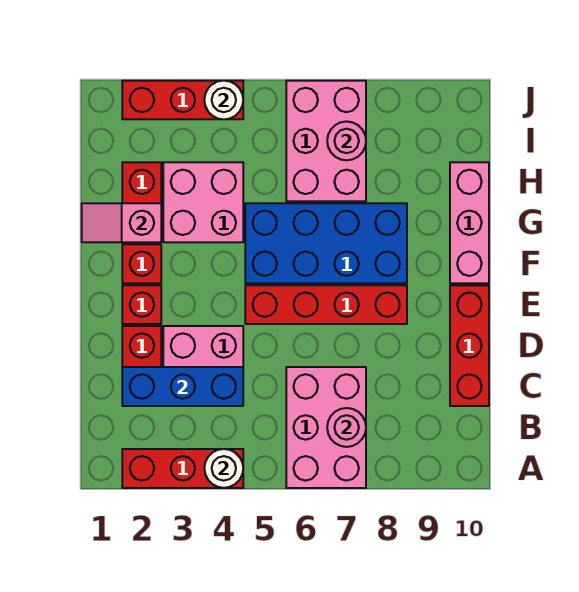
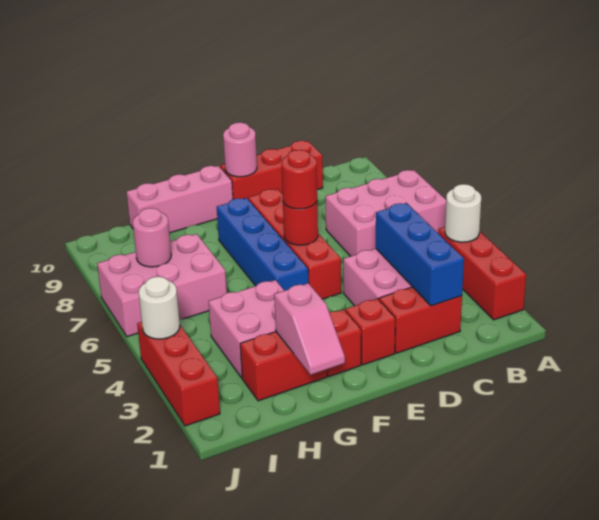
pink 1x1 round brick [327,408,366,447] -> pink 1x1 round brick moved to [223,122,257,177]
none -> red 1x1 round brick [283,202,318,245]
none -> red 1x1 round brick [281,150,317,209]
blue 2x4 brick [245,203,407,283] -> blue 1x4 brick [217,198,308,291]

